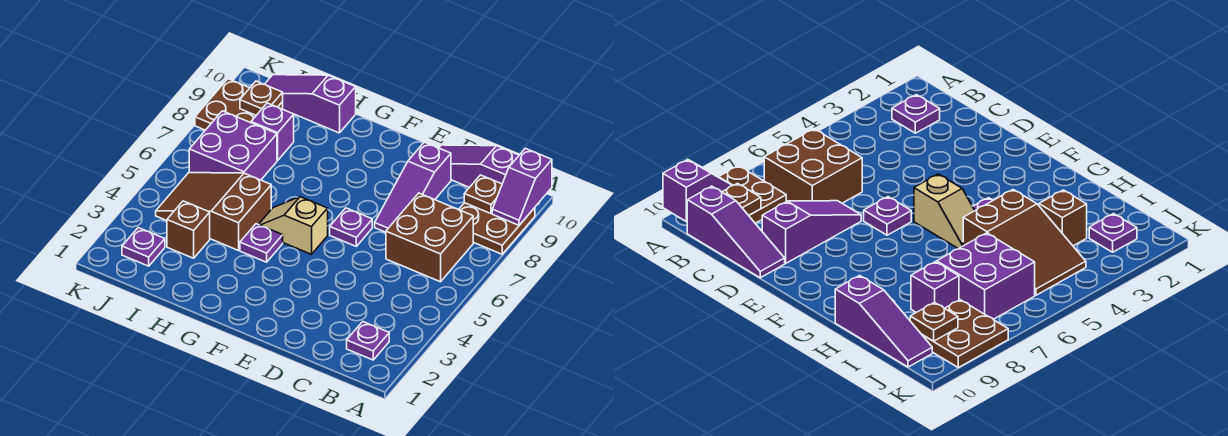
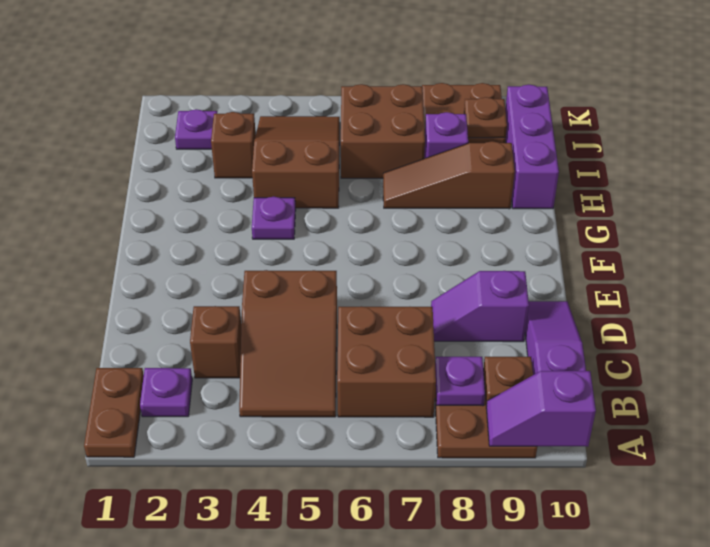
none -> brown 1x2 plate [84,368,144,457]
none -> brown 2x3 slope [239,270,337,417]
none -> brown 1x1 brick [190,306,241,378]
purple 1x3 slope [375,142,451,232] -> purple 1x2 slope [431,271,529,342]
purple 1x1 plate [330,208,372,246] -> purple 1x1 plate moved to [435,356,485,406]
tan 1x2 slope [259,197,328,254] -> none
none -> brown 1x3 slope [383,141,515,209]
purple 1x3 slope [264,75,356,133] -> purple 1x3 brick [505,85,559,209]
purple 2x2 brick [189,111,277,180] -> brown 2x2 brick [341,84,425,178]

